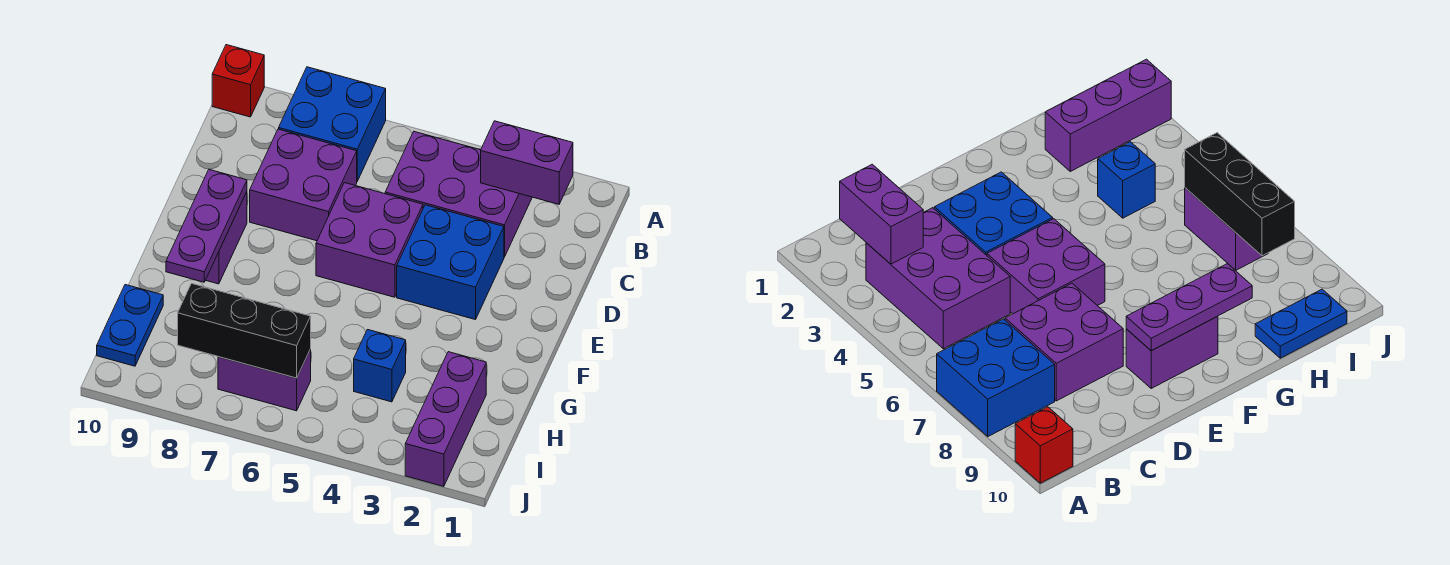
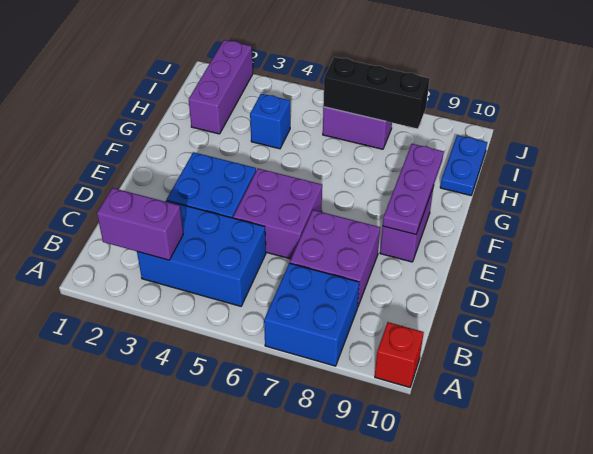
purple 2x3 brick [385,132,532,257] -> blue 2x3 brick [137,200,266,306]

